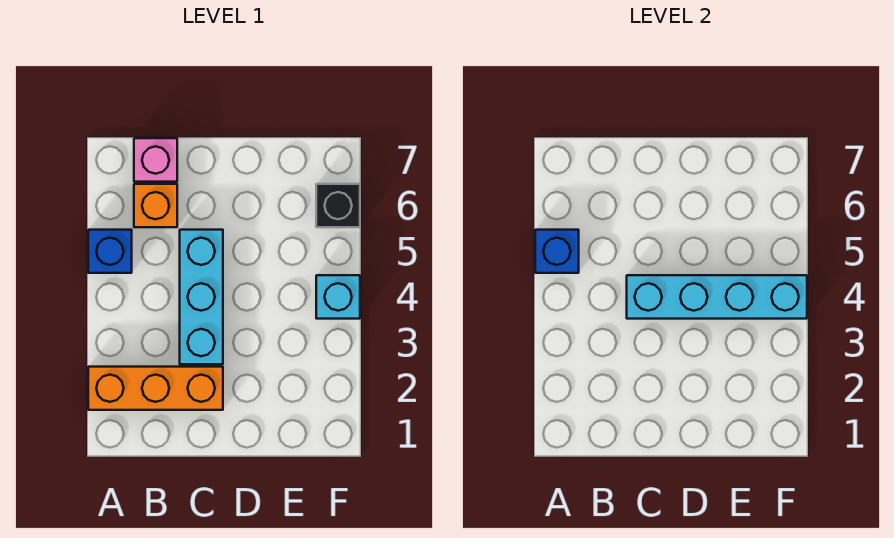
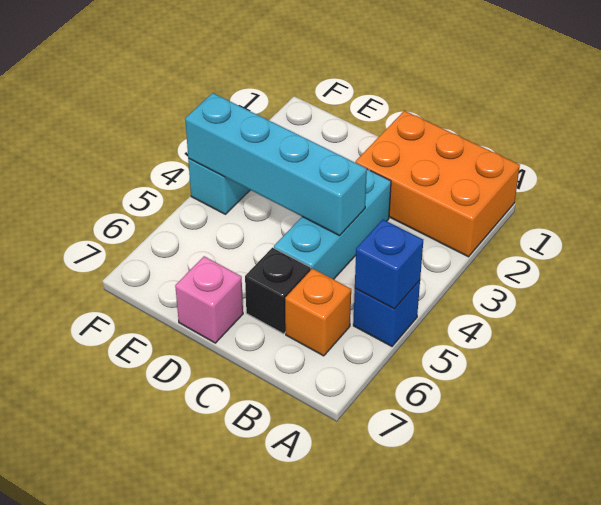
orange 1x3 brick [88,367,223,410] -> orange 2x3 brick [355,111,520,257]
pink 1x1 brick [134,138,177,182] -> pink 1x1 brick moved to [175,256,243,343]
black 1x1 brick [316,184,360,227] -> black 1x1 brick moved to [245,248,310,334]

